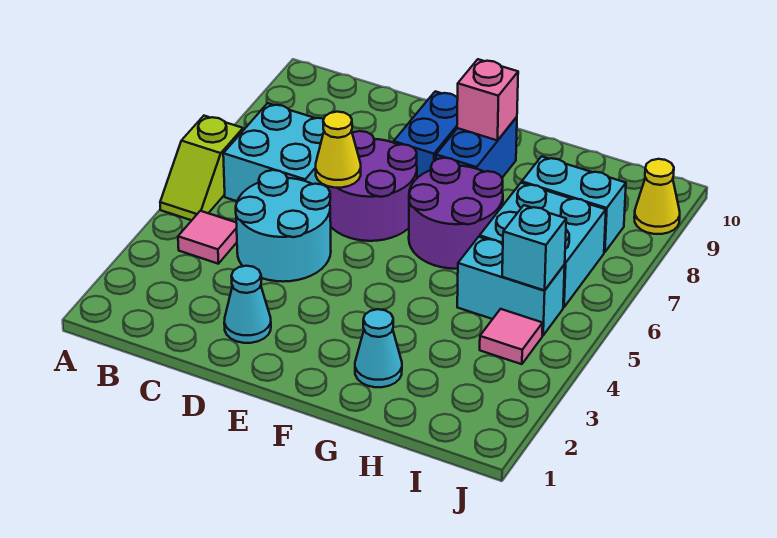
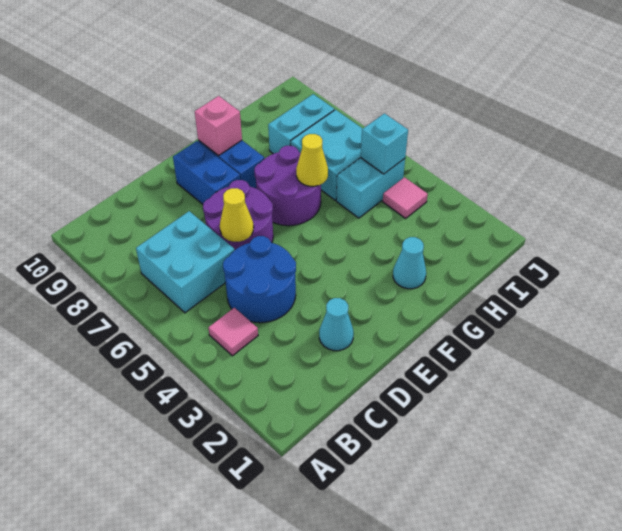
lime 1x2 slope [160,116,243,220] -> none
cyan 2x2 round brick [236,170,331,282] -> blue 2x2 round brick [223,236,296,323]
yellow 1x1 cone [634,159,680,234] -> yellow 1x1 cone moved to [296,134,328,186]

